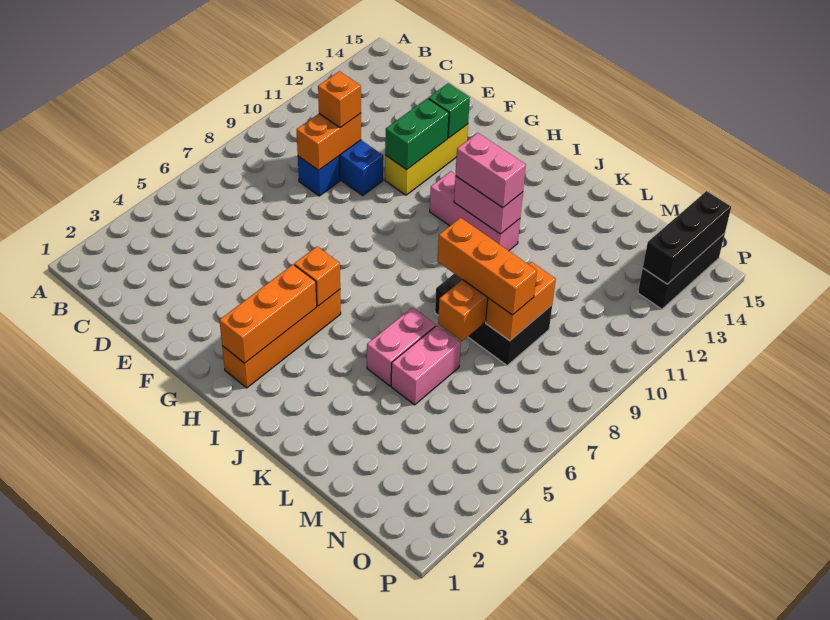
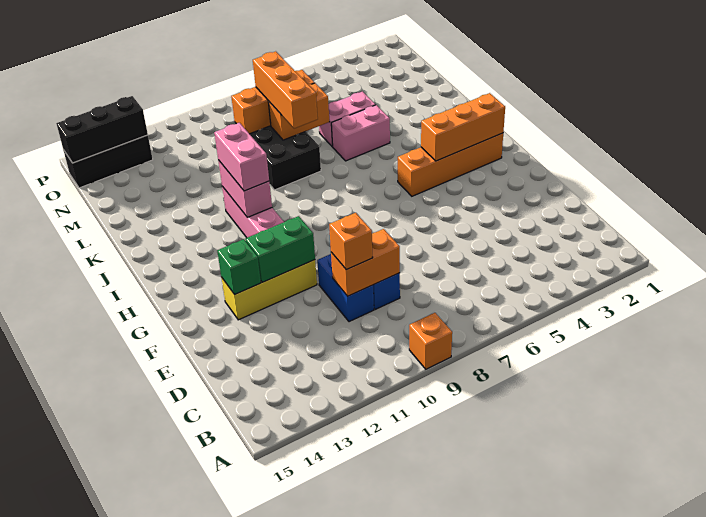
orange 1x1 brick [294,246,340,306] -> orange 1x1 brick moved to [409,313,452,369]
orange 1x2 brick [486,262,556,341] -> orange 1x3 brick [231,70,315,134]

